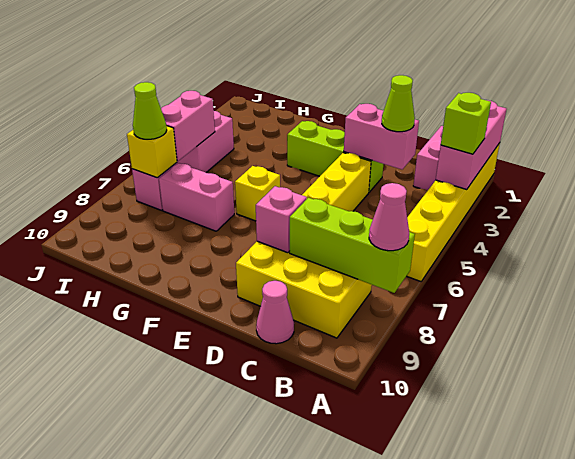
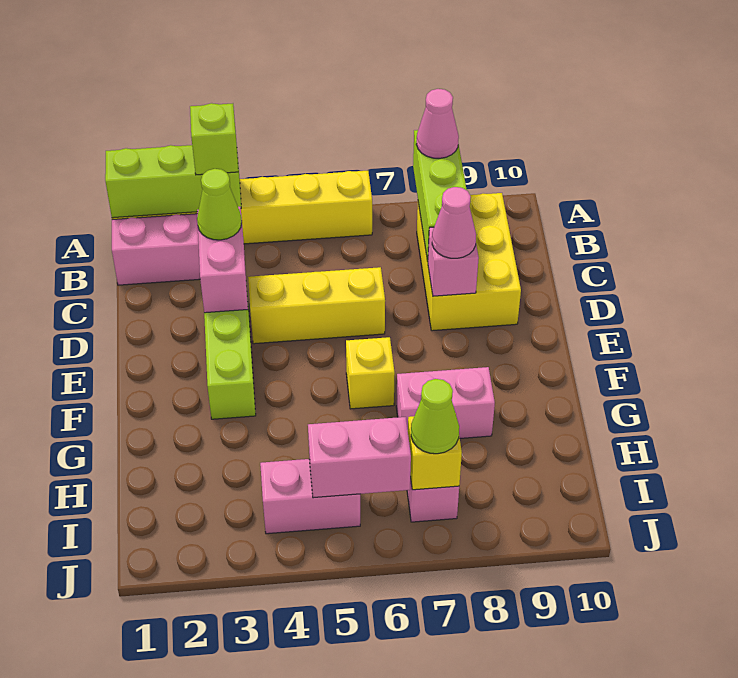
pink 1x3 brick [436,100,507,190] -> lime 1x3 brick [105,145,241,218]
pink 1x1 cone [256,281,294,344] -> pink 1x1 cone moved to [432,187,476,258]
pink 1x2 brick [159,163,234,231] -> pink 1x2 brick turned to [396,367,495,438]

